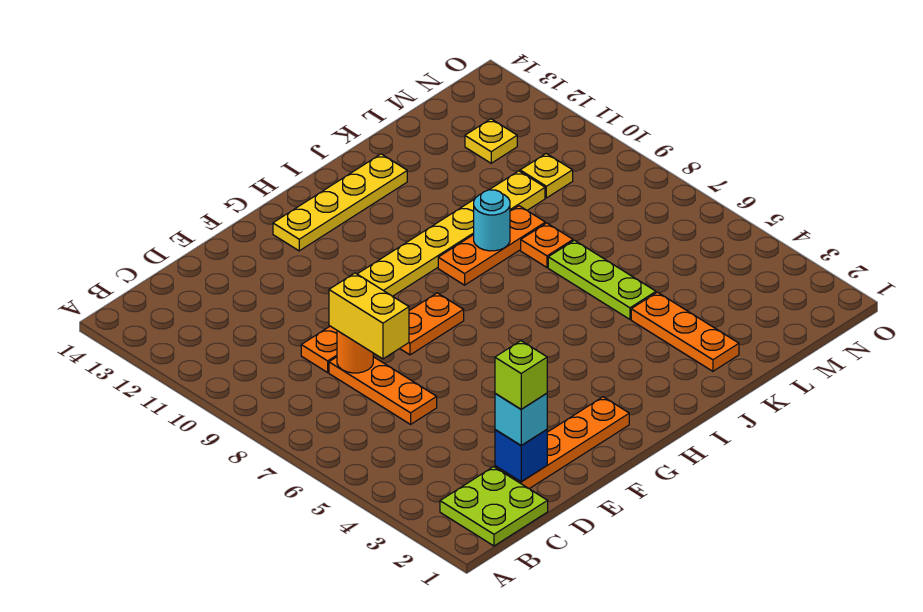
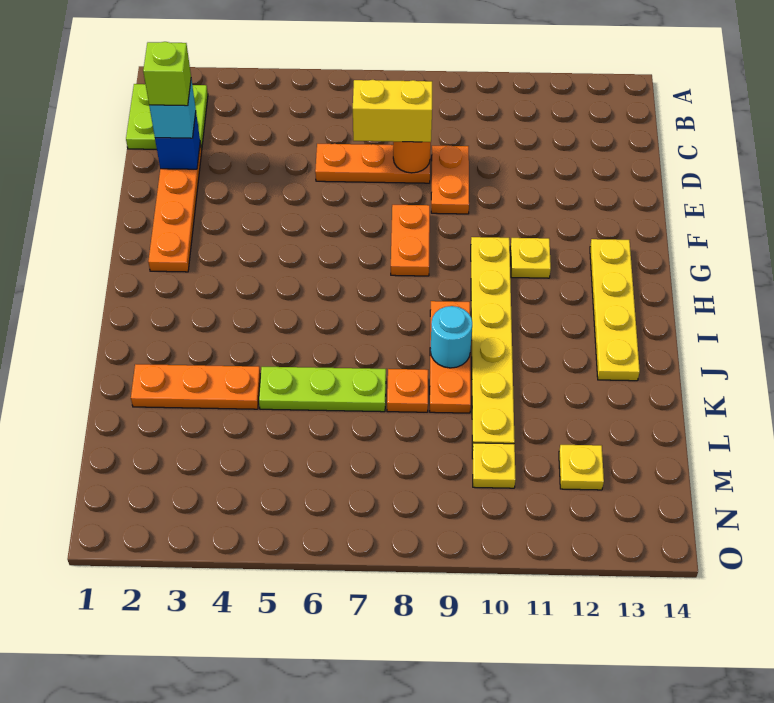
none -> yellow 1x1 plate [510,238,551,278]

